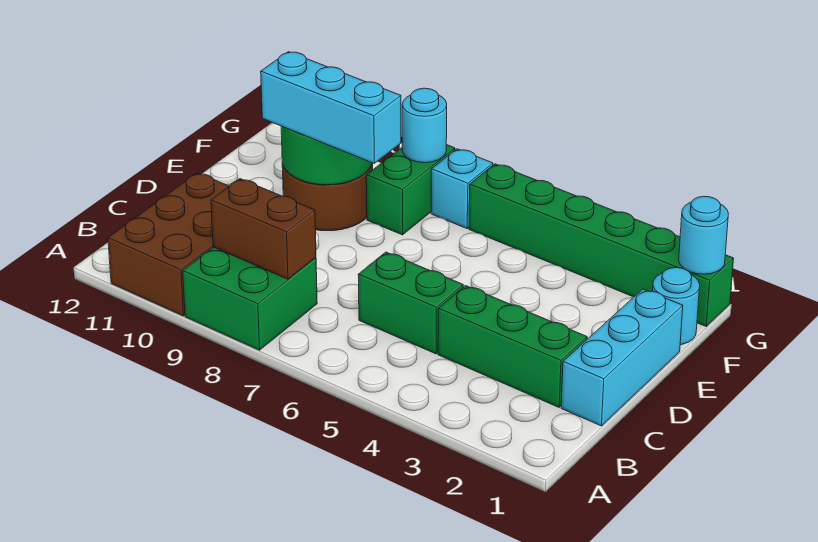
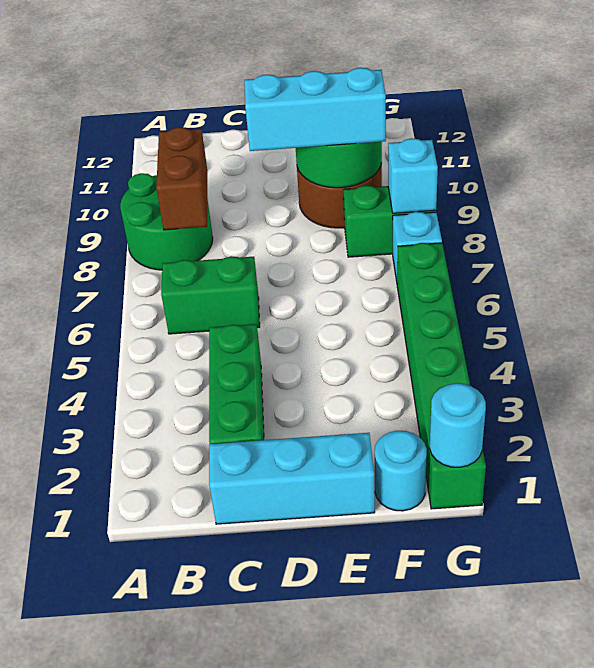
green 2x2 brick [183,247,317,350] -> green 2x2 round brick [120,173,213,270]
brown 2x3 brick [108,173,229,316] -> none
green 1x2 brick [358,252,463,354] -> green 1x2 brick turned to [161,256,260,334]
cyan 1x3 brick [261,52,401,163] -> cyan 1x3 brick turned to [244,68,386,151]
cyan 1x1 round brick [402,88,447,163] -> cyan 1x1 brick [388,138,438,213]

